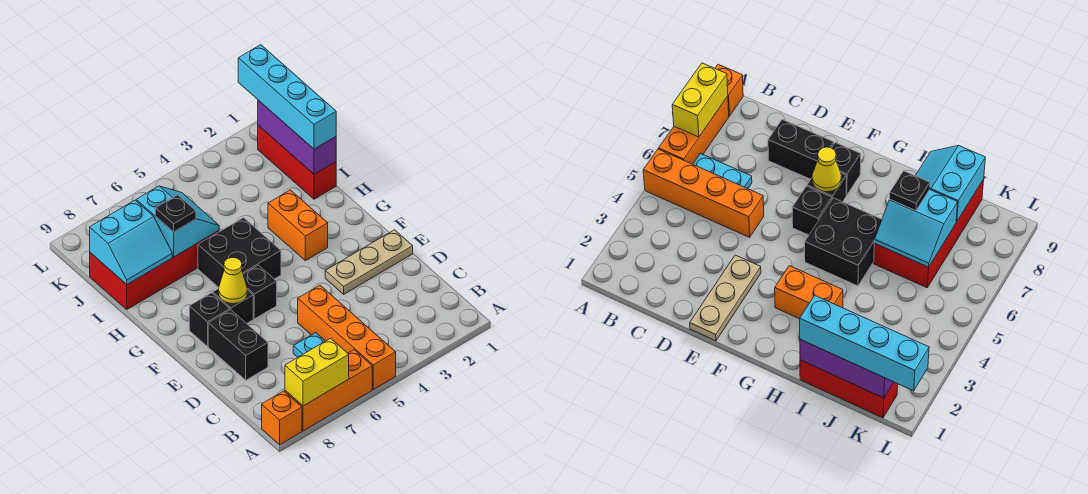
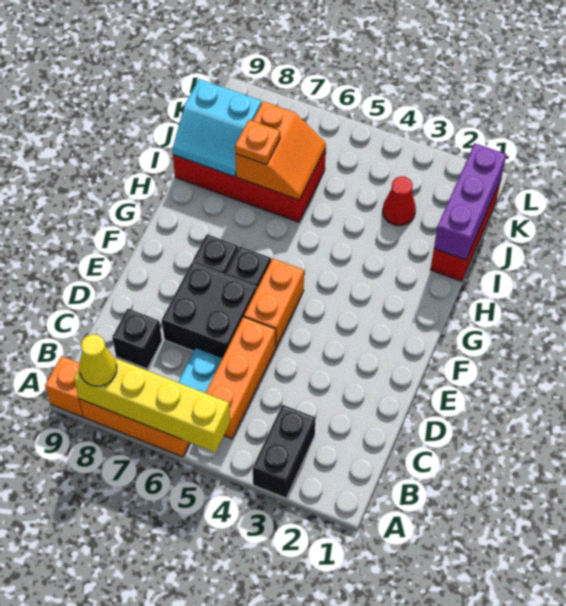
orange 1x4 brick [298,285,396,389] -> orange 1x3 brick [206,317,276,439]
yellow 1x2 brick [285,338,349,406] -> yellow 1x4 brick [74,358,230,452]
black 1x2 brick [208,310,268,380] -> black 1x2 brick moved to [253,405,316,498]
tan 1x3 plate [325,230,413,294] -> none
yellow 1x1 cone [219,258,247,304] -> yellow 1x1 cone moved to [79,334,117,386]
black 1x1 brick [189,293,230,346] -> black 1x1 brick moved to [112,309,162,369]
orange 1x2 brick [268,190,328,261] -> orange 1x2 brick moved to [244,258,304,347]
black 2x2 brick [198,218,281,287] -> black 2x2 brick moved to [162,263,256,358]
cyan 1x4 brick [238,45,336,149] -> none
cyan 2x2 slope [136,186,219,257] -> orange 2x2 slope [235,101,326,200]
black 1x1 plate [155,195,196,232] -> orange 1x1 plate [235,120,280,165]
none -> red 1x1 cone [383,177,416,226]

